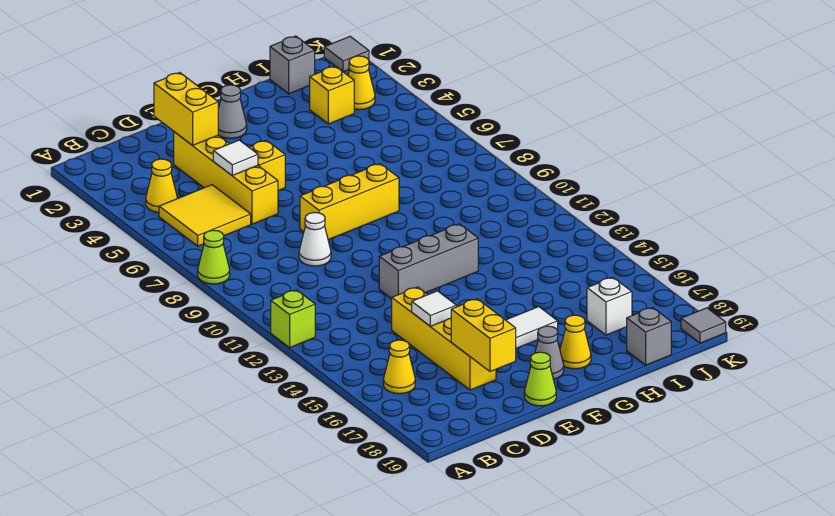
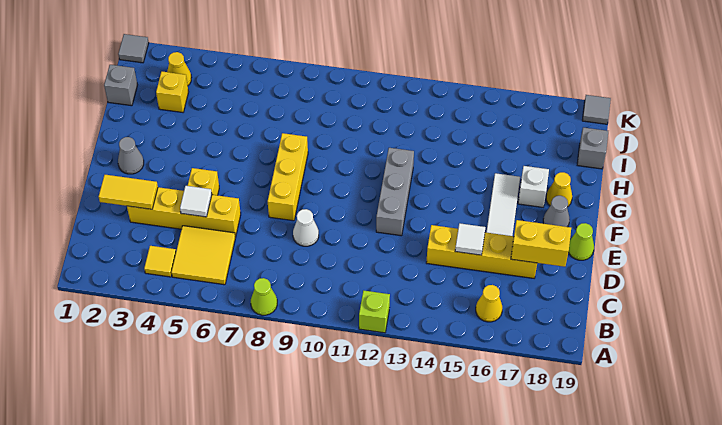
yellow 1x1 cone [146,159,178,212] -> yellow 1x1 tile [144,246,176,277]
yellow 1x2 brick [154,73,218,145] -> yellow 1x2 tile [99,174,158,209]
white 1x1 brick [587,277,632,335] -> white 1x1 brick moved to [518,166,549,207]

